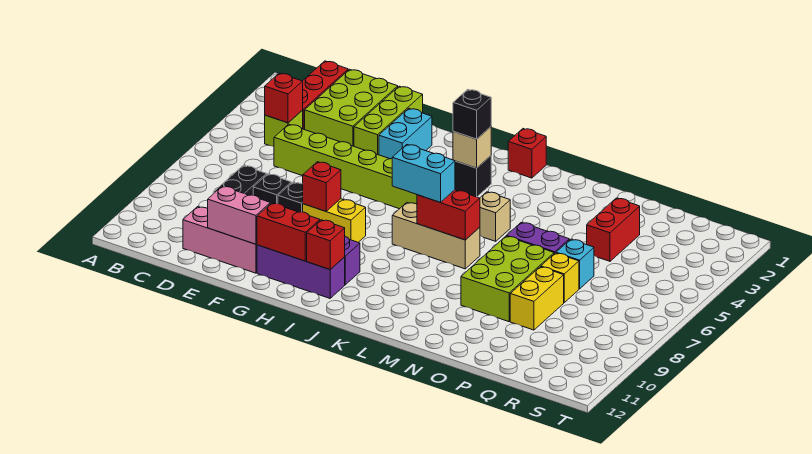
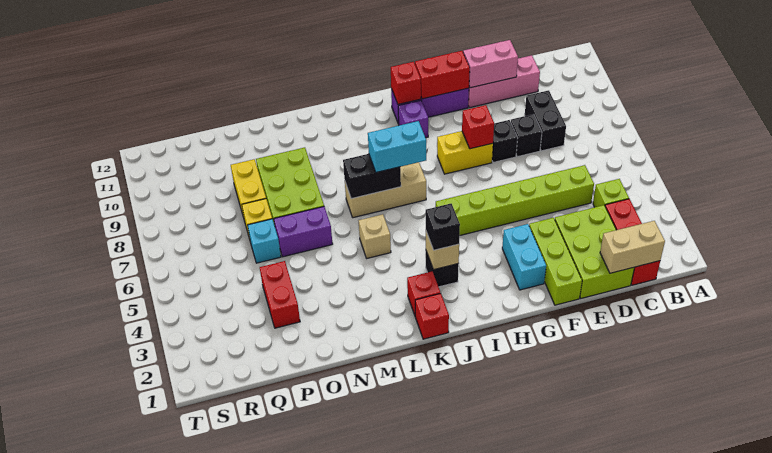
none -> tan 1x2 brick [600,221,665,273]
red 1x1 brick [265,73,303,123] -> red 1x1 brick moved to [407,272,440,315]
red 1x2 brick [417,190,480,240] -> black 1x2 brick [343,154,401,199]

